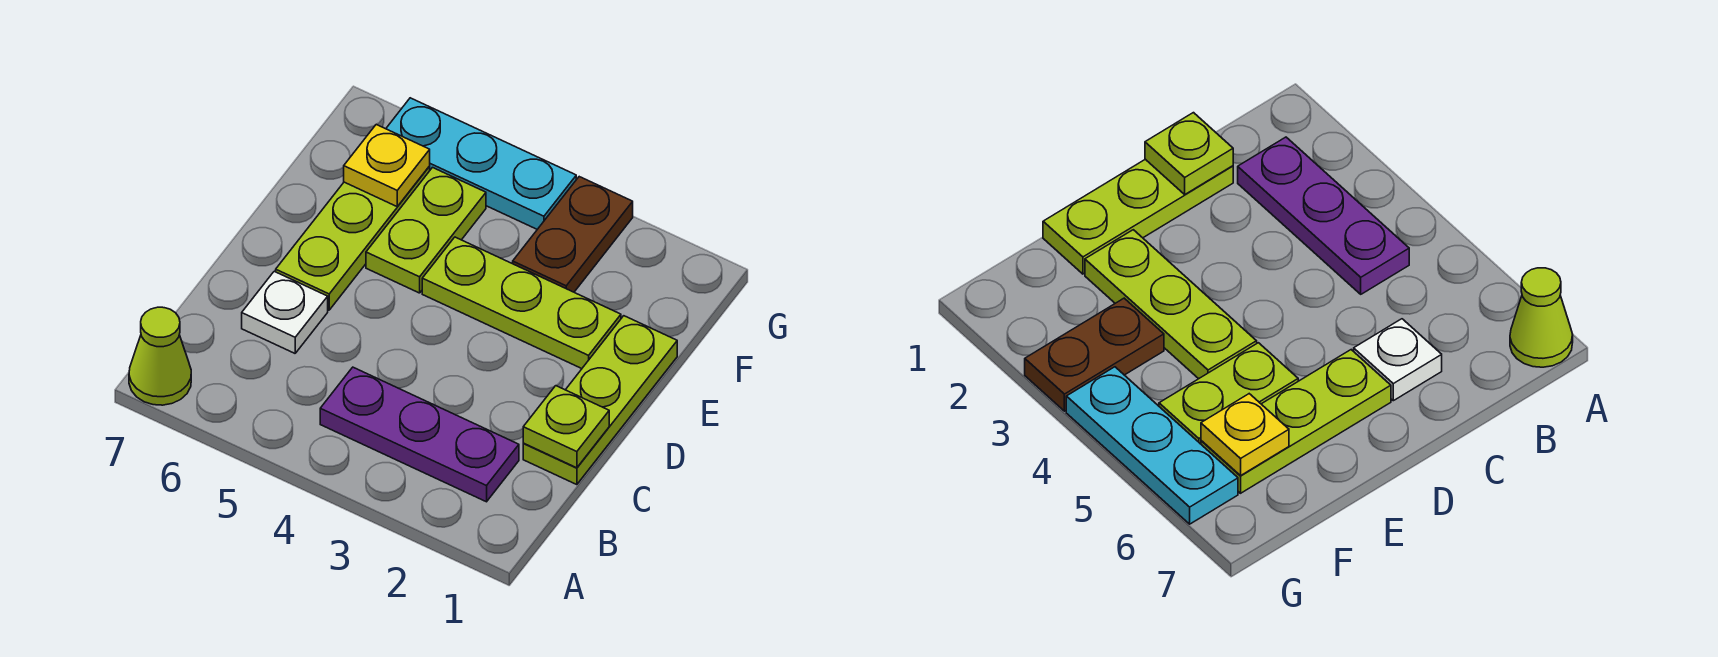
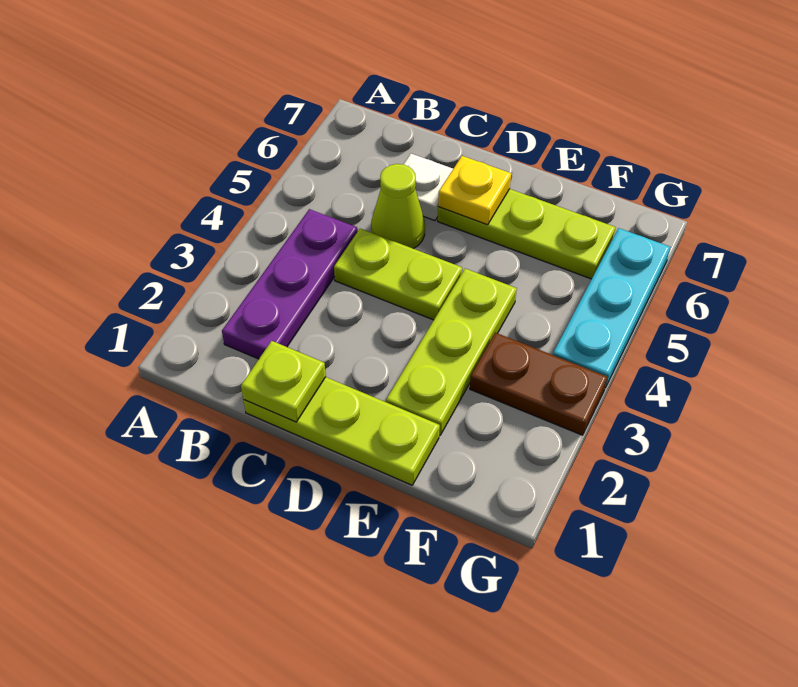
lime 1x1 cone [129,307,191,405] -> lime 1x1 cone moved to [371,164,425,249]
lime 1x2 plate [366,168,486,293] -> lime 1x2 plate moved to [334,229,462,320]
yellow 1x1 plate [344,124,430,207] -> yellow 1x1 plate moved to [438,156,511,225]

